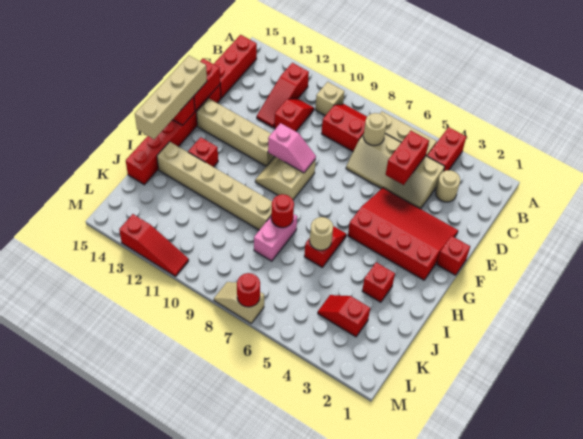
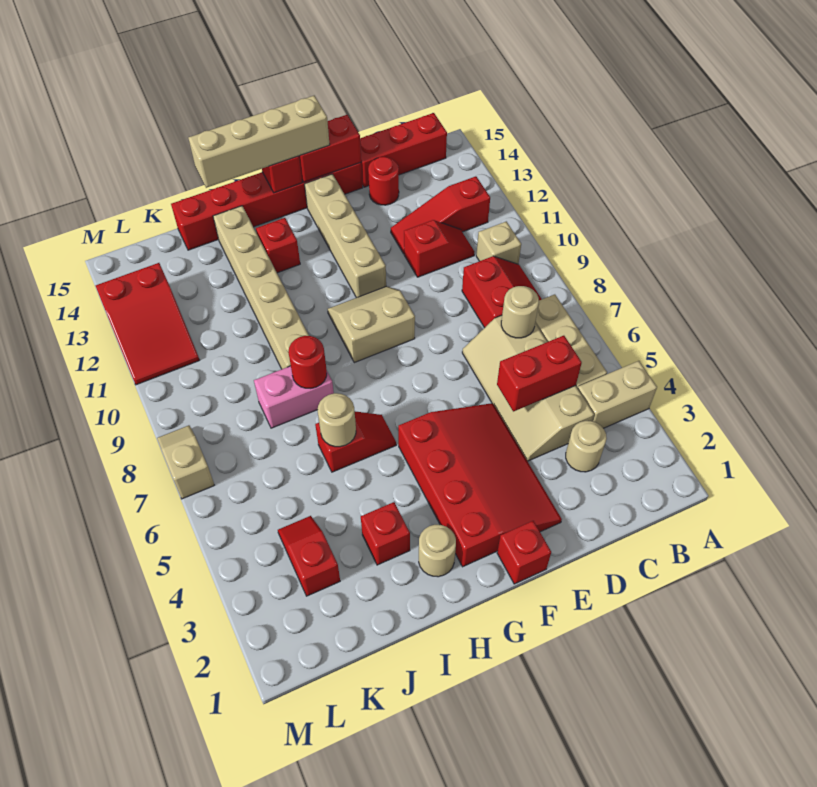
red 1x2 brick [427,127,466,171] -> tan 1x2 brick [578,361,657,428]
pink 1x2 slope [268,123,316,173] -> none
none -> tan 1x1 round brick [419,525,456,577]
red 1x1 round brick [237,273,260,307] -> red 1x1 round brick moved to [368,157,399,205]
red 1x3 slope [119,214,189,276] -> red 2x3 slope [96,263,199,385]

